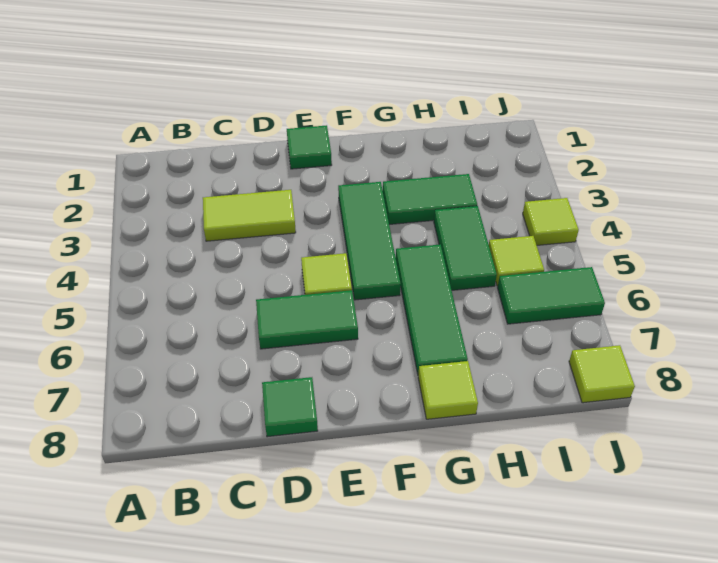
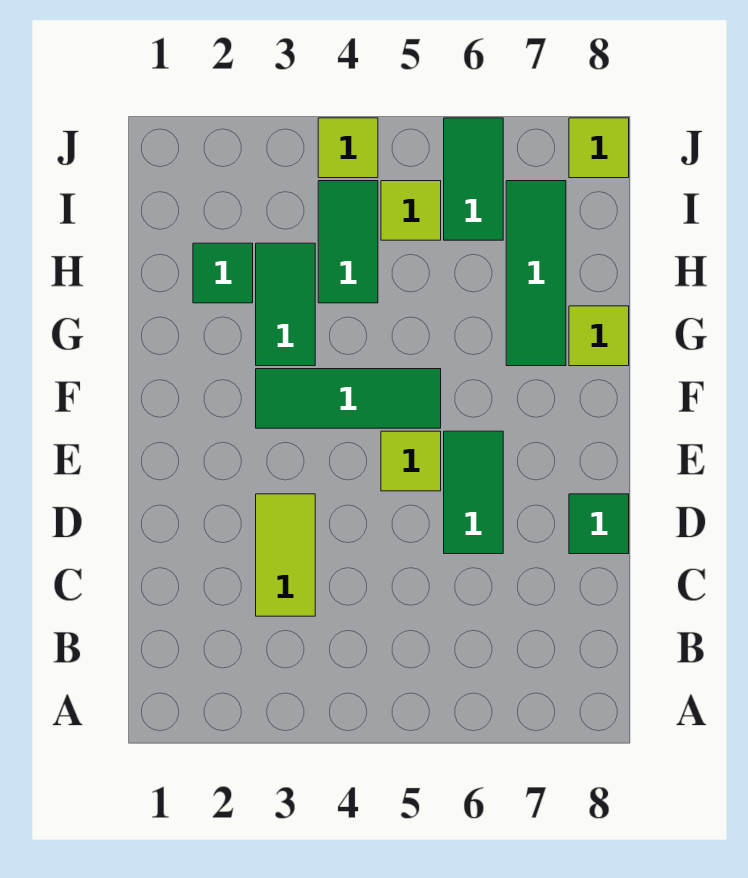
green 1x1 tile [287,125,332,169] -> green 1x1 tile moved to [193,243,253,303]
green 1x3 tile [396,244,468,374] -> green 1x3 tile turned to [506,181,566,366]
green 1x2 tile [434,206,497,290] -> green 1x2 tile turned to [318,181,378,303]

